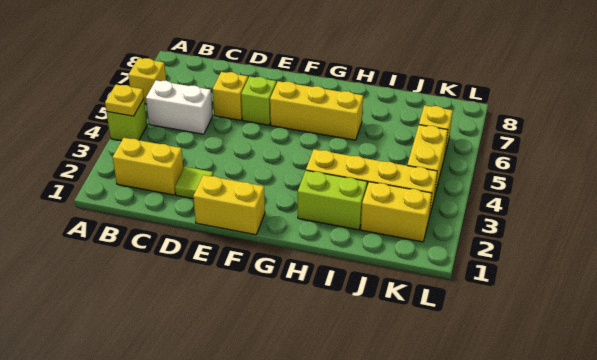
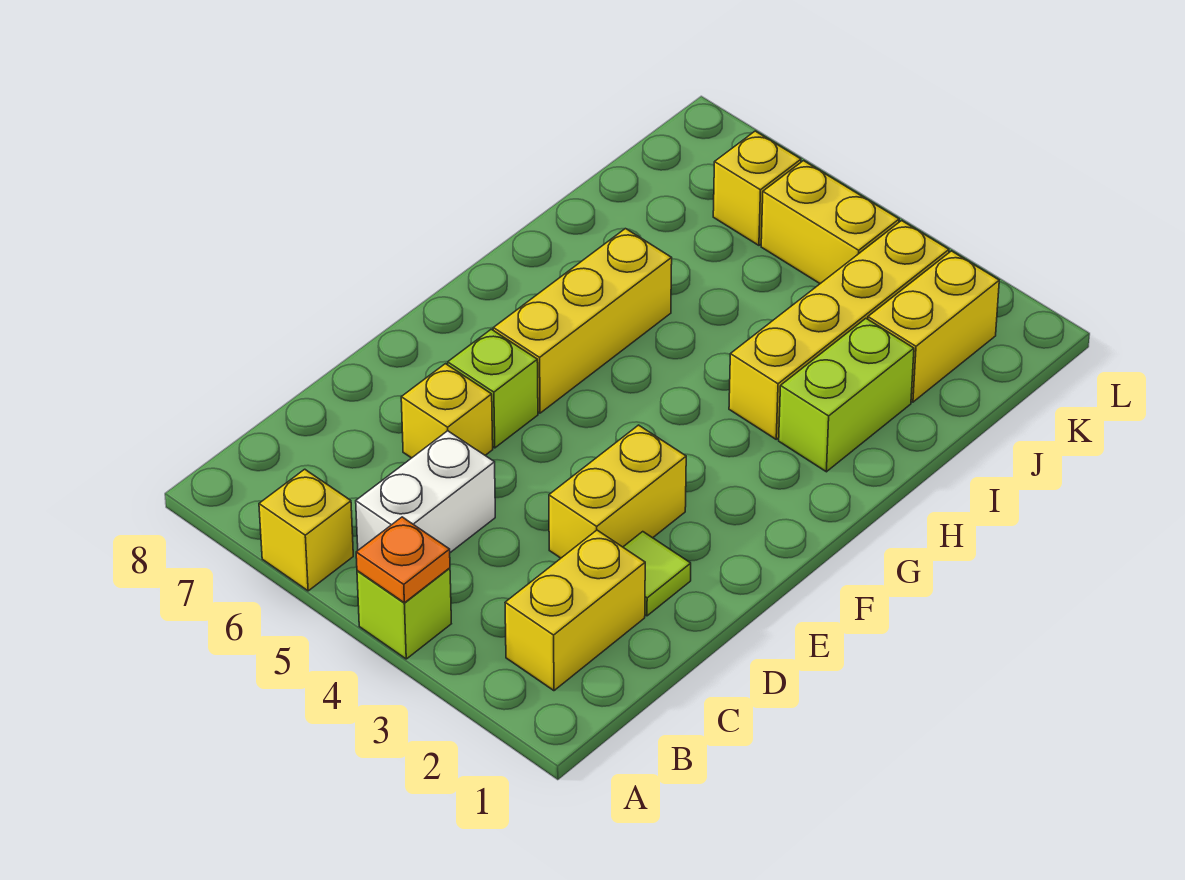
yellow 1x1 plate [105,85,144,116] -> orange 1x1 plate [356,517,450,603]
yellow 1x2 brick [193,175,265,235] -> yellow 1x2 brick moved to [549,425,686,558]

